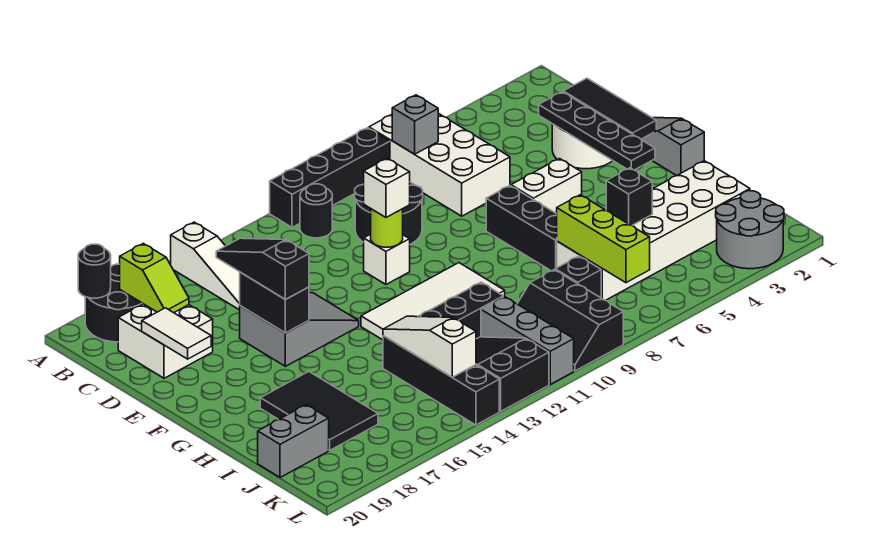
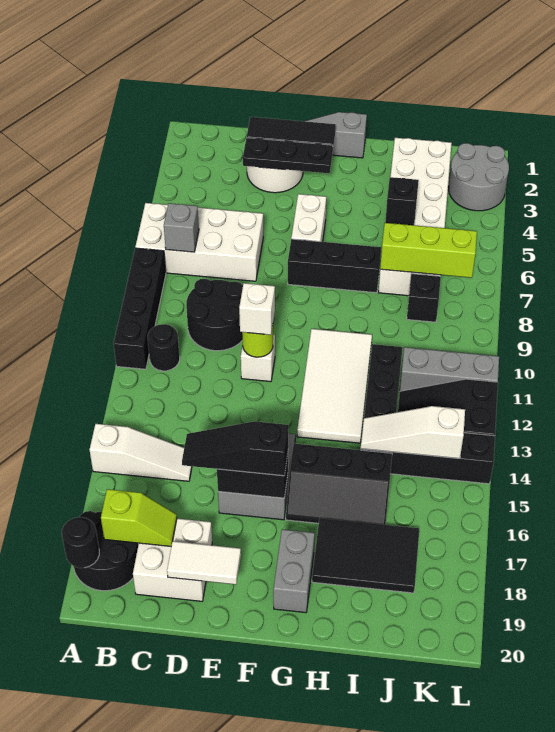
black 1x4 plate [539,92,655,170] -> black 1x3 plate [243,138,333,173]
black 2x3 slope [517,270,623,371] -> black 2x3 slope moved to [286,443,392,525]
grey 1x2 brick [258,405,329,477] -> grey 1x2 brick moved to [273,529,315,613]

